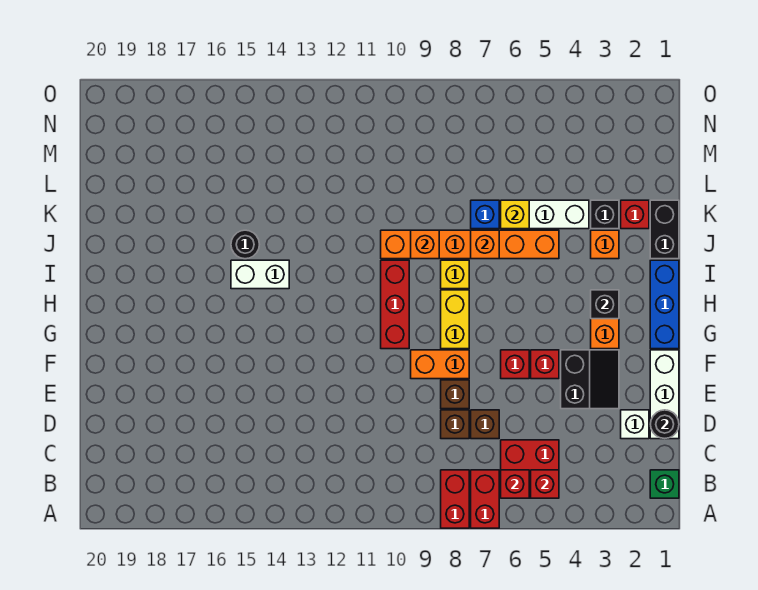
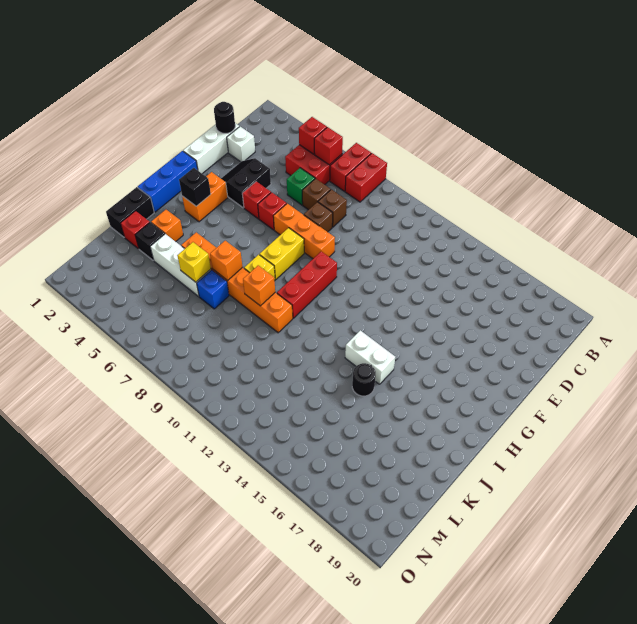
green 1x1 brick [650,470,679,498] -> green 1x1 brick moved to [287,168,315,205]
orange 1x2 brick [411,350,469,379] -> orange 1x3 brick [273,204,335,259]

